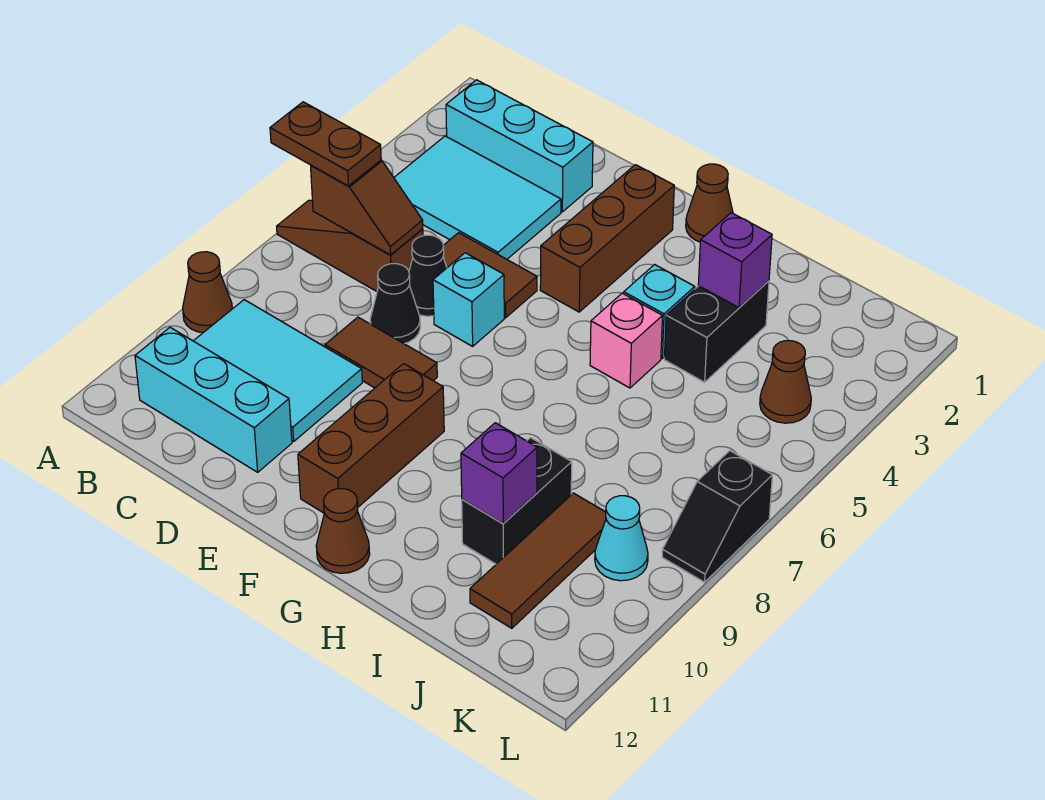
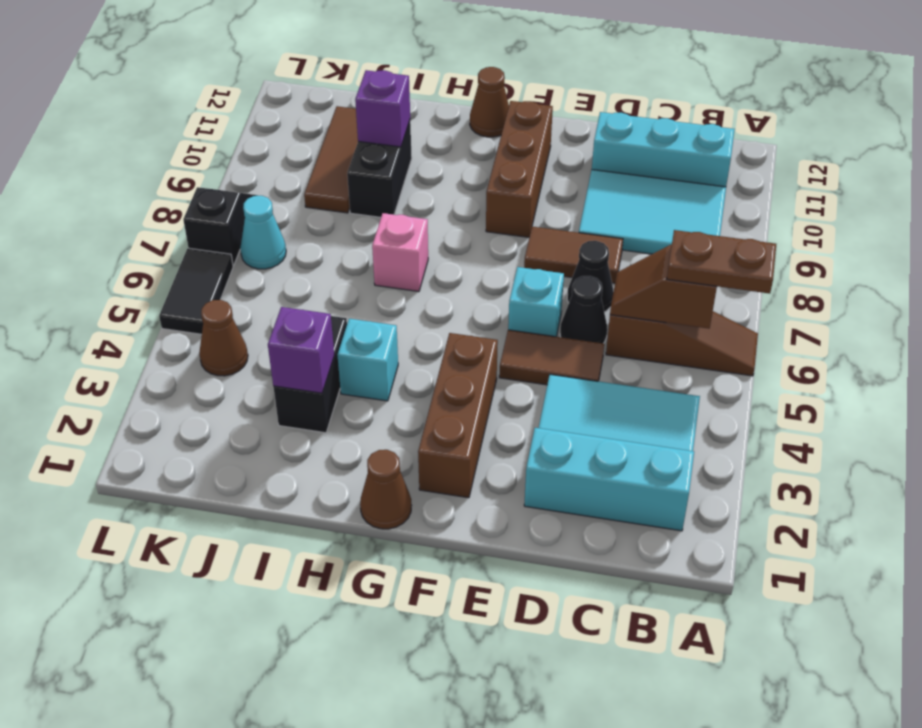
brown 1x1 cone [183,252,232,333] -> none
pink 1x1 brick [590,293,662,388] -> pink 1x1 brick moved to [372,213,428,292]
cyan 1x1 cone [595,496,648,581] -> cyan 1x1 cone moved to [240,196,286,269]
none -> black 1x2 tile [159,248,233,334]

